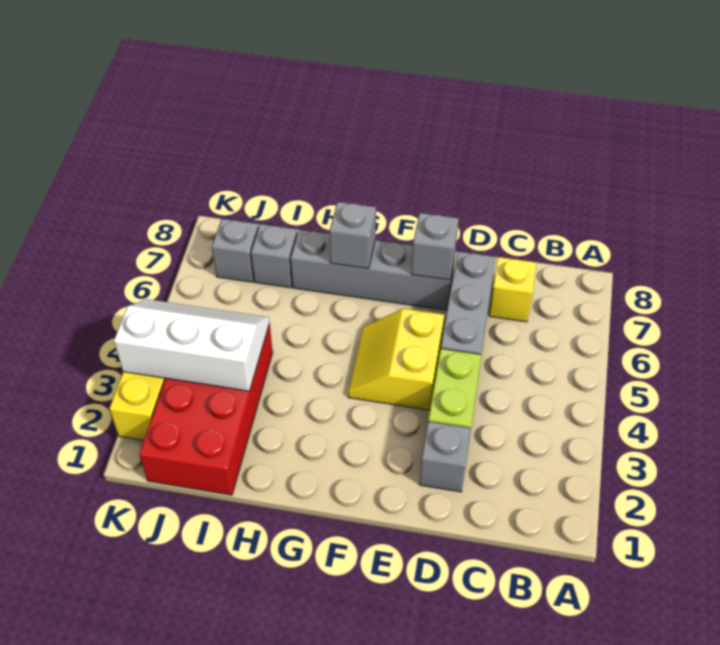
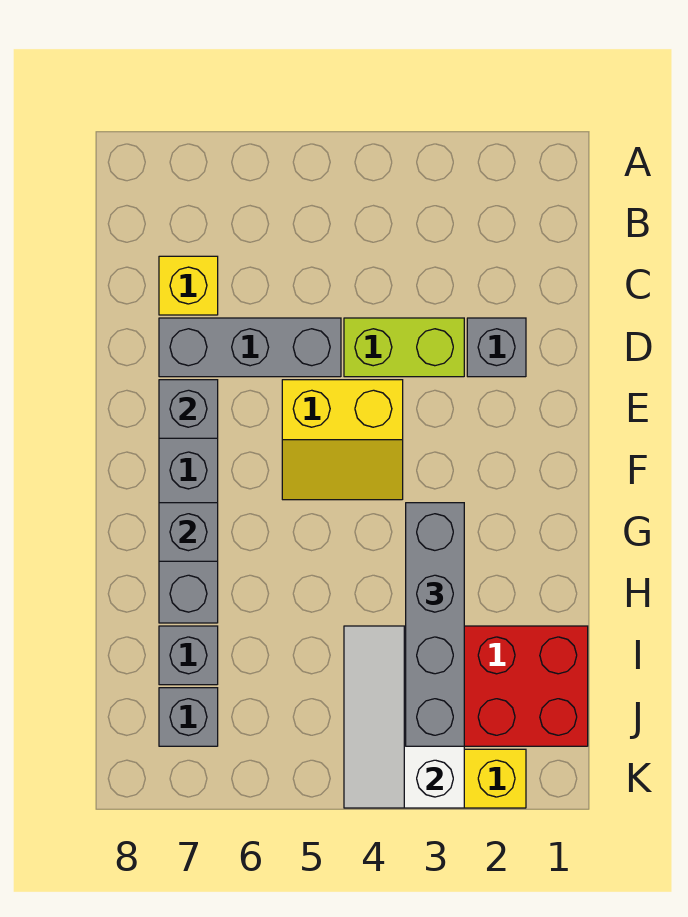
none -> grey 1x4 brick [406,503,464,746]

